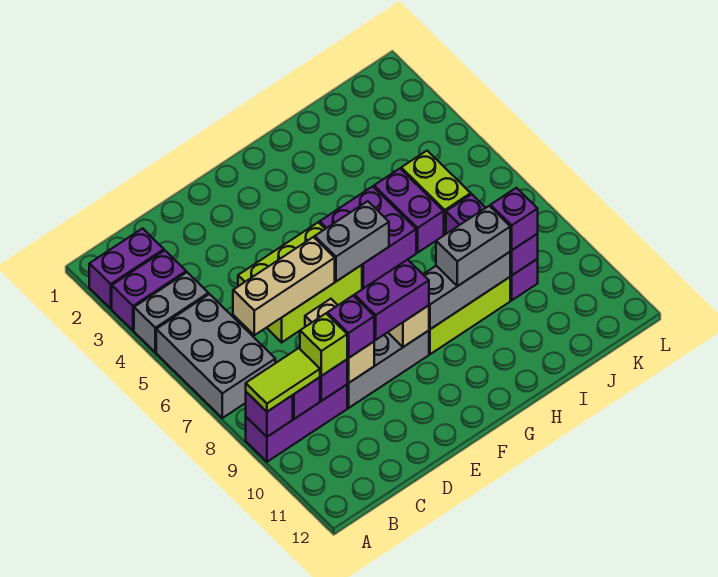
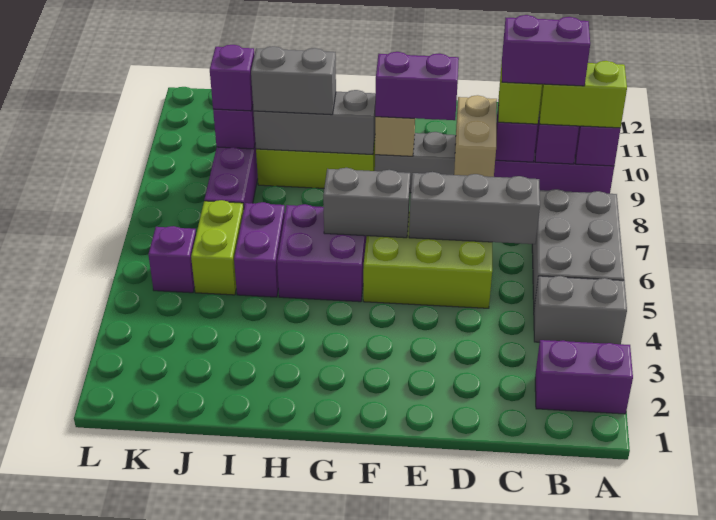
purple 1x2 brick [112,250,186,331] -> purple 1x2 brick moved to [502,15,590,86]
lime 1x2 tile [246,348,320,412] -> lime 1x2 brick [539,61,627,128]
tan 1x3 brick [233,237,335,335] -> grey 1x3 brick [409,172,540,244]
purple 1x1 brick [327,296,374,358] -> purple 1x1 brick moved to [148,226,196,293]

